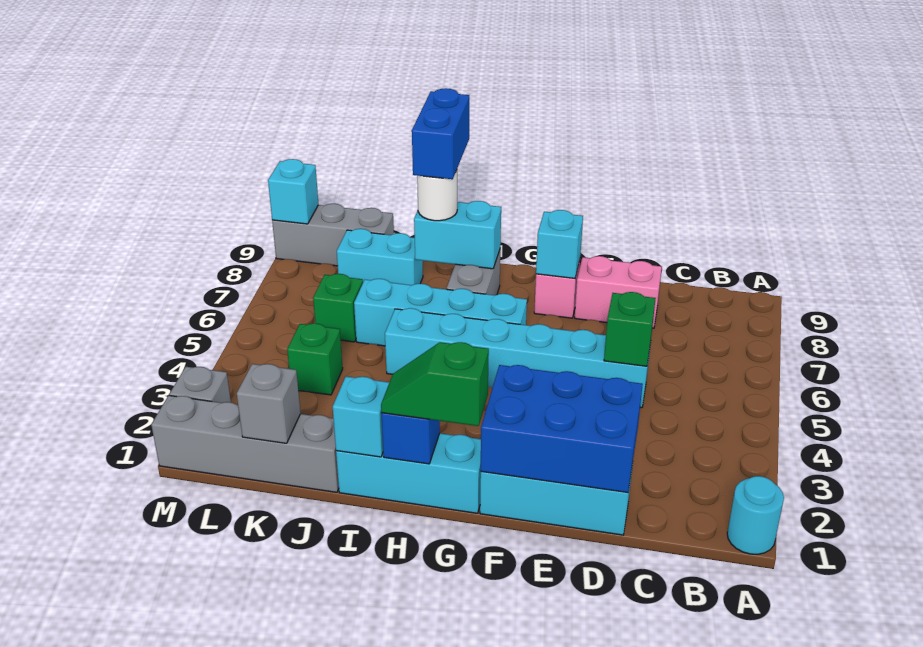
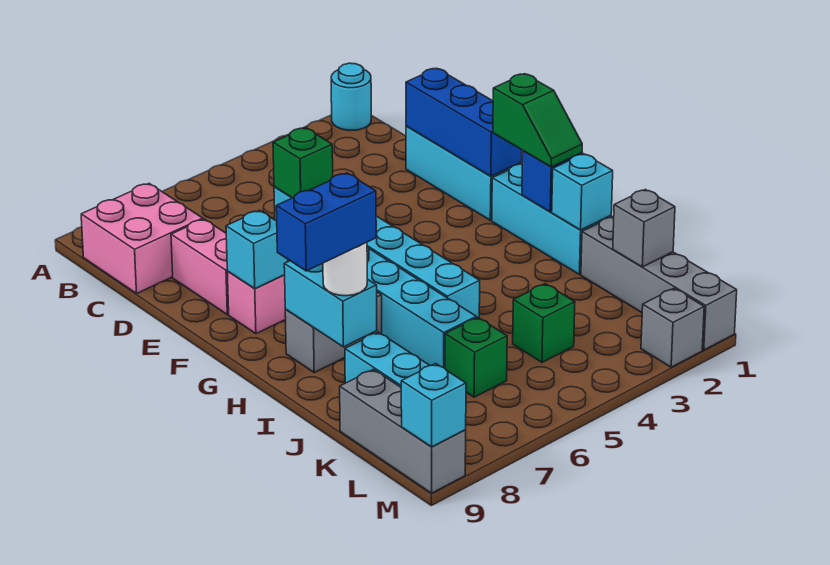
none -> pink 2x2 brick [81,184,203,293]
blue 2x3 brick [481,365,643,492] -> blue 1x3 brick [406,68,522,176]

